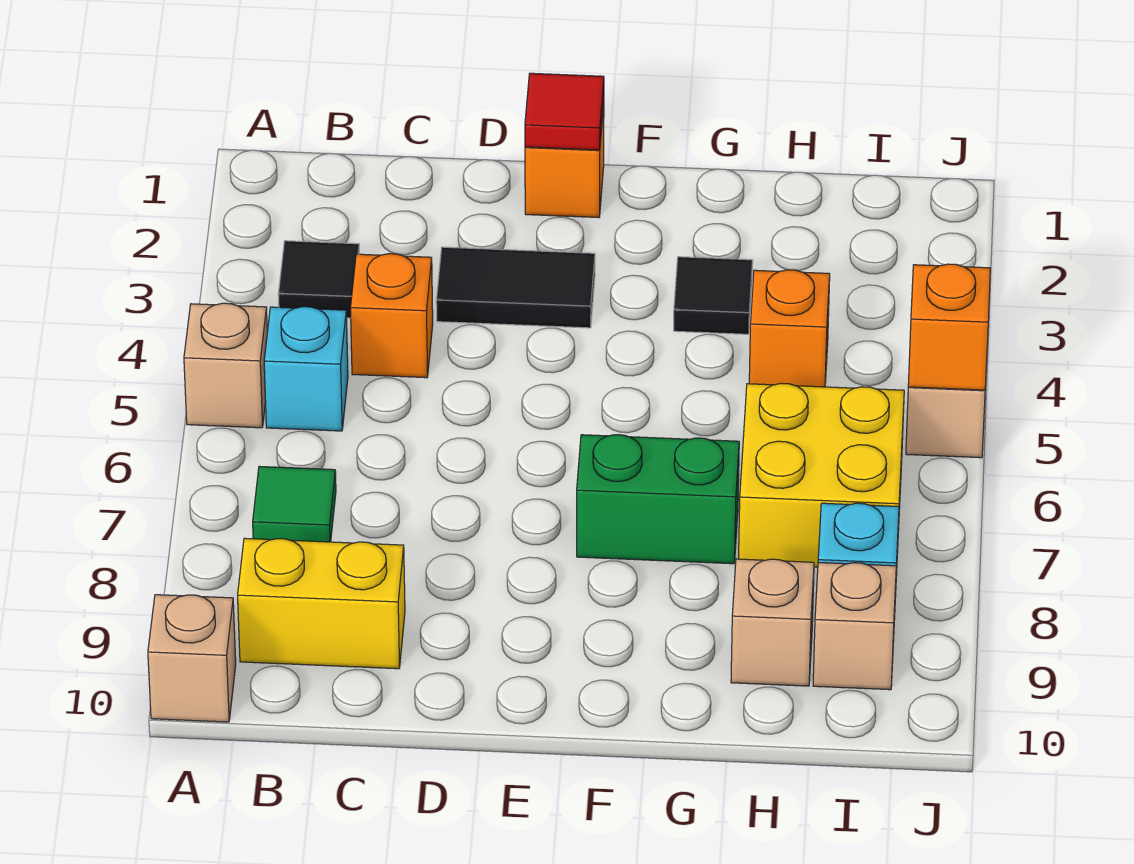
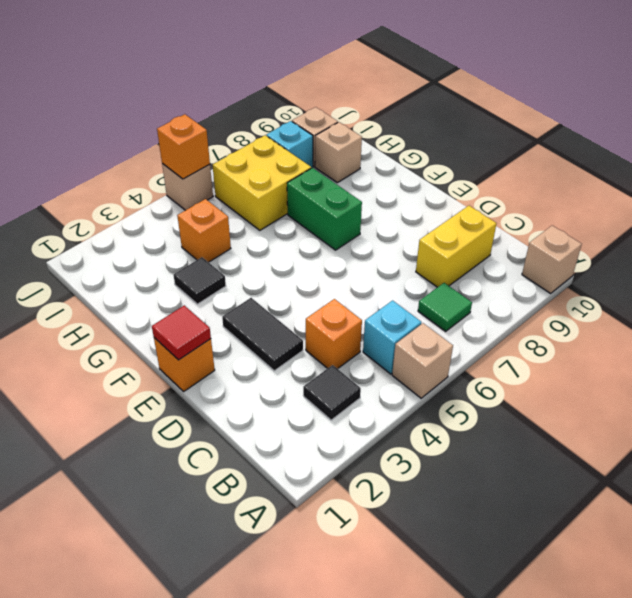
yellow 1x2 brick [238,538,405,669] -> yellow 1x2 brick turned to [416,206,497,287]

